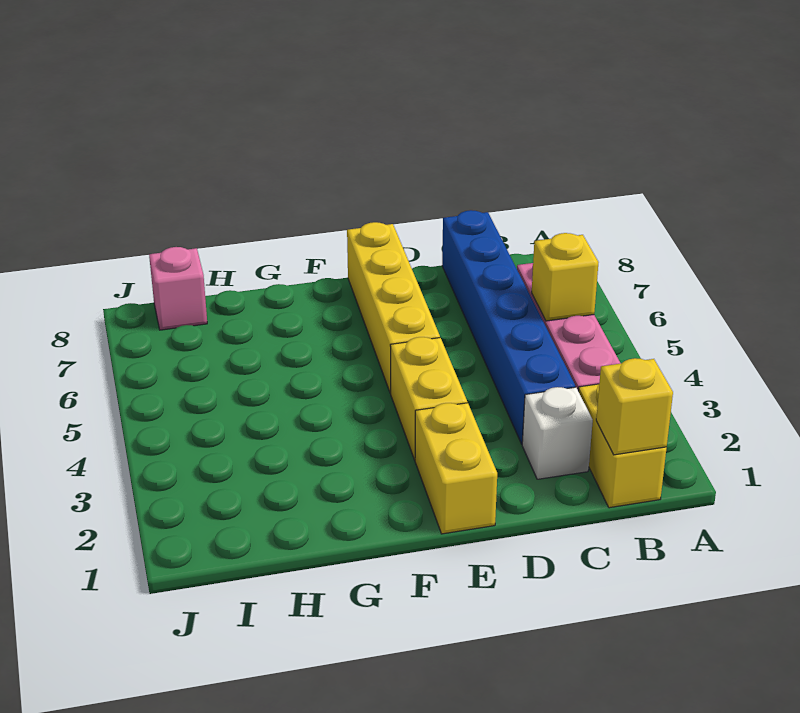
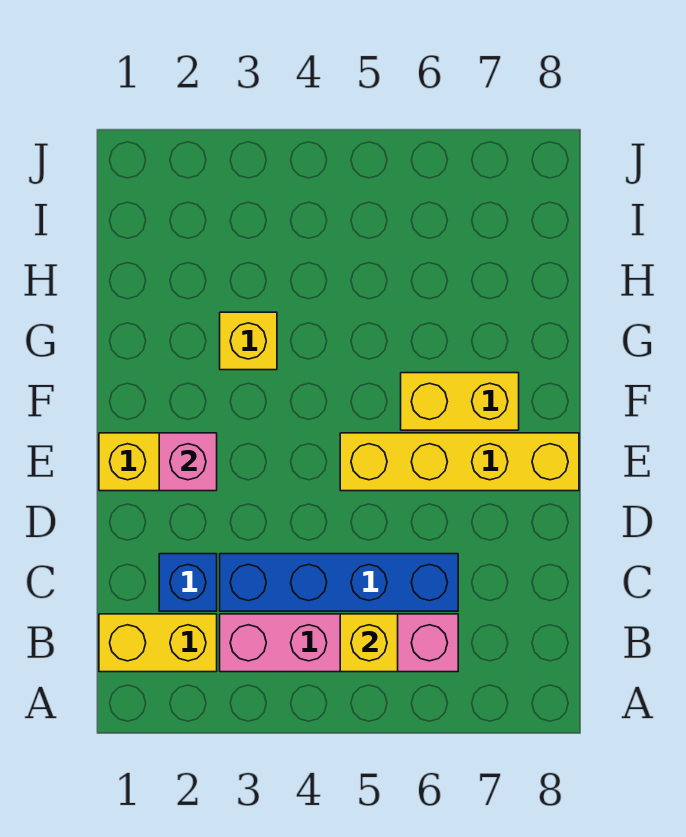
yellow 1x1 brick [596,358,673,455] -> yellow 1x1 brick moved to [220,312,277,370]
white 1x1 brick [522,387,593,479] -> blue 1x1 brick [159,554,217,611]
blue 1x6 brick [442,210,575,444] -> blue 1x4 brick [220,554,458,611]
yellow 1x2 brick [390,337,467,460] -> yellow 1x2 brick moved to [401,373,519,430]
pink 1x1 brick [149,247,207,330] -> pink 1x1 brick moved to [159,433,217,491]

